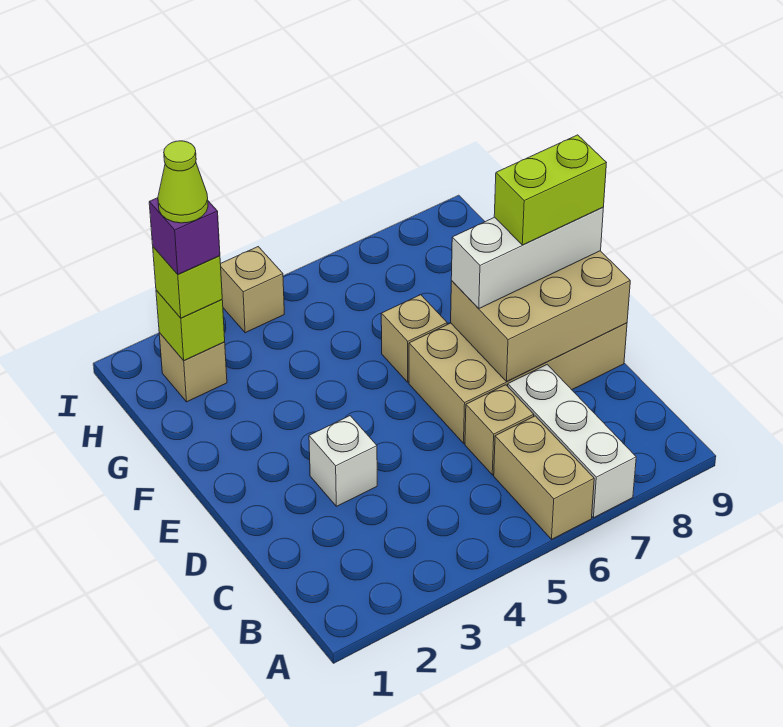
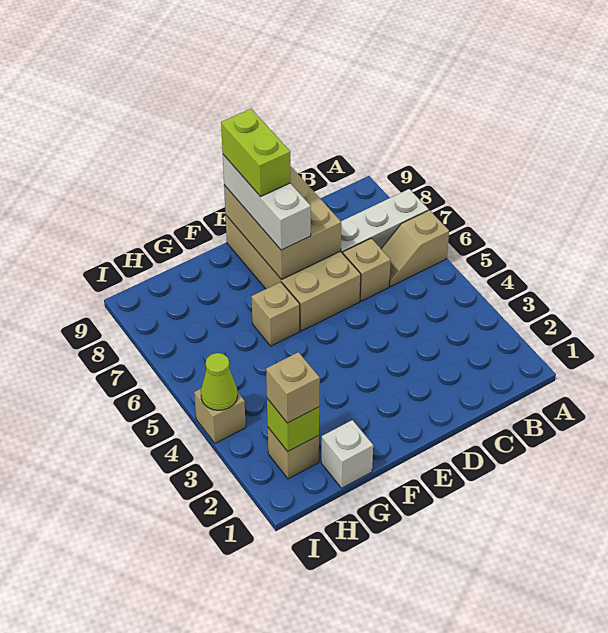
tan 1x2 brick [494,416,594,539] -> tan 1x2 slope [381,210,449,286]
white 1x1 brick [309,416,377,506] -> white 1x1 brick moved to [321,420,373,488]
lime 1x1 brick [153,247,222,318] -> tan 1x1 brick [266,352,320,423]
purple 1x1 brick [149,198,220,274] -> none
lime 1x1 cone [158,141,208,223] -> lime 1x1 cone moved to [201,353,238,410]

